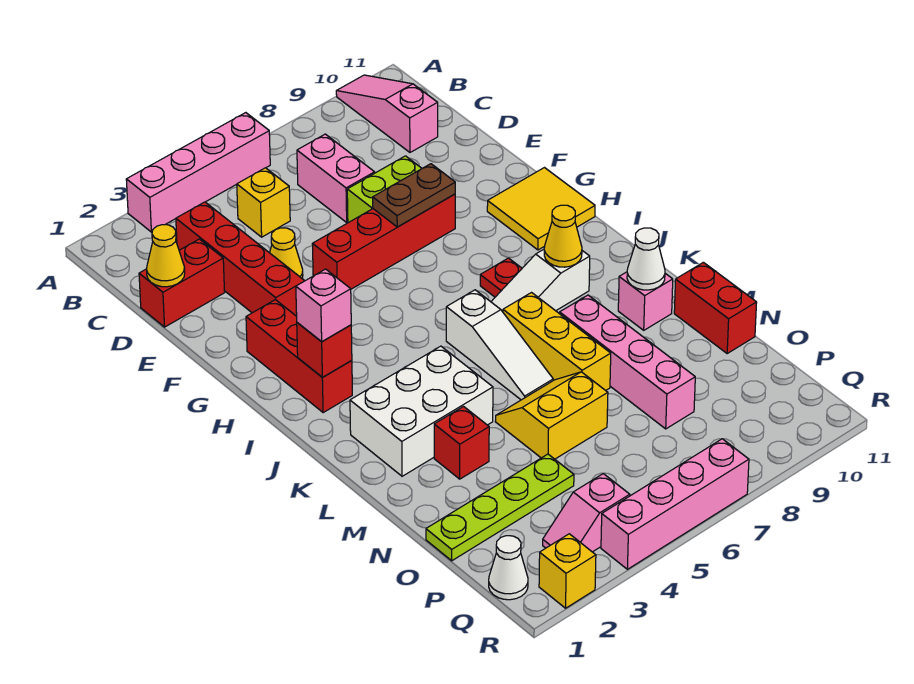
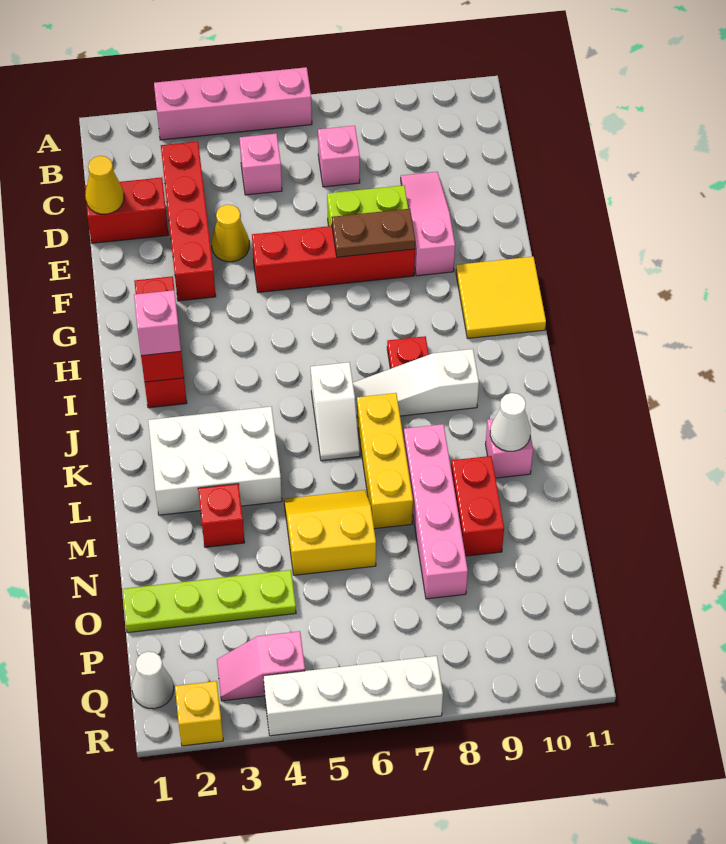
pink 1x3 slope [336,75,438,152] -> pink 1x3 slope moved to [401,172,455,276]
yellow 1x1 brick [237,168,290,237] -> pink 1x1 brick [240,133,282,195]
pink 1x2 brick [297,134,375,222] -> pink 1x1 brick [318,126,360,187]
white 1x3 slope [446,290,553,400] -> white 1x2 slope [311,362,360,461]
yellow 1x1 cone [544,205,582,267] -> none
red 1x2 brick [674,262,757,353] -> red 1x2 brick moved to [451,456,504,556]
pink 1x4 brick [601,439,749,569] -> white 1x4 brick [263,656,443,736]

